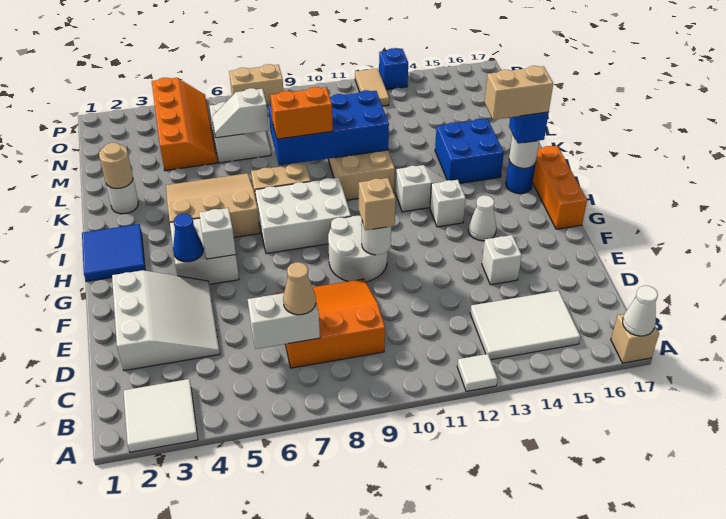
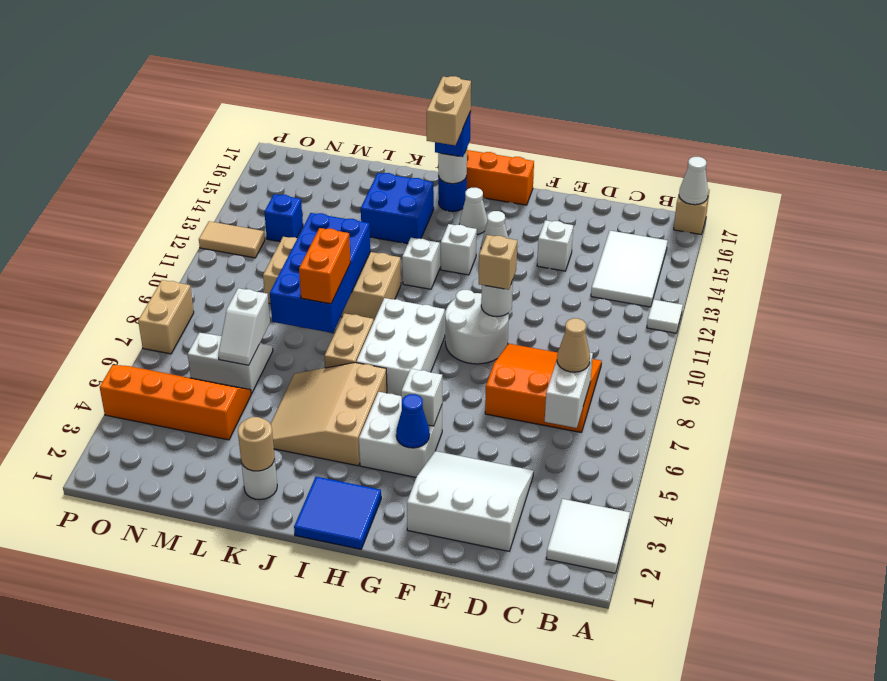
orange 3x3 slope [275,279,385,368] -> orange 3x3 slope turned to [485,344,602,432]
none -> white 1x1 cone [459,188,487,234]
blue 1x1 brick [379,48,408,90] -> blue 1x1 brick moved to [264,194,303,242]

